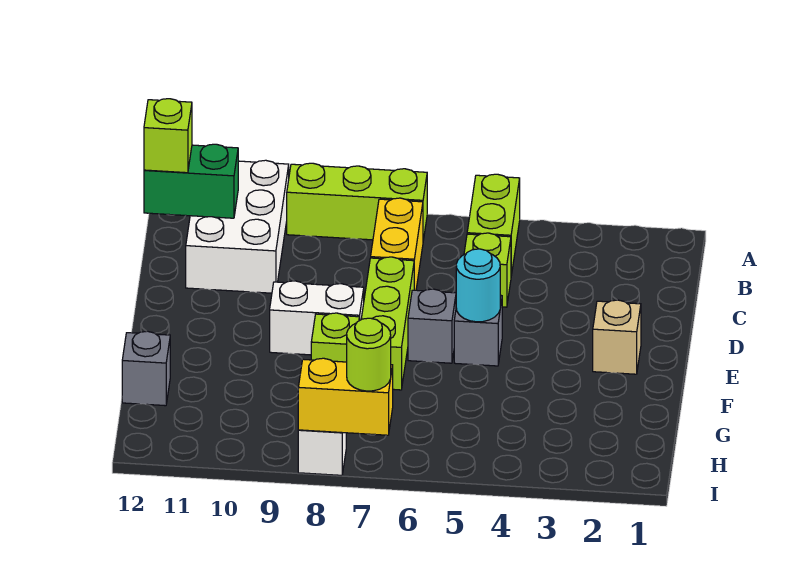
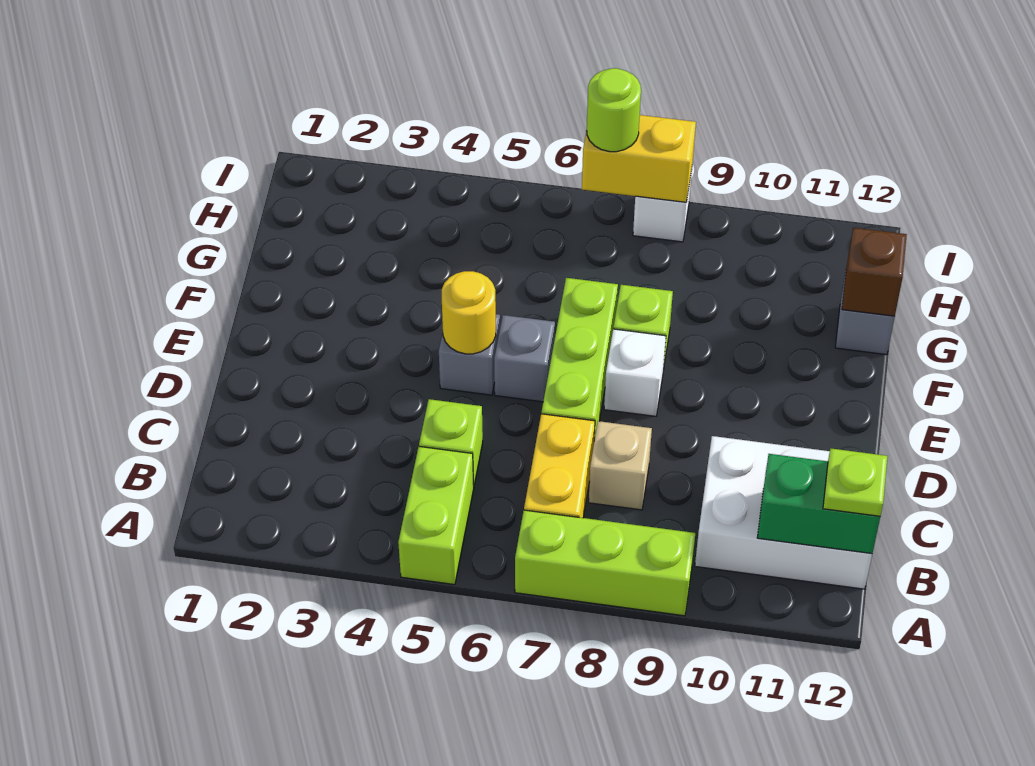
white 2x3 brick [186,160,289,293] -> white 2x3 brick turned to [695,436,872,589]
lime 1x1 brick [144,99,192,173] -> lime 1x1 plate [823,449,888,516]
tan 1x1 brick [593,300,641,374] -> tan 1x1 brick moved to [589,421,652,510]
cyan 1x1 round brick [456,249,500,322] -> yellow 1x1 round brick [442,271,496,354]
white 1x2 brick [270,281,364,355] -> white 1x1 brick [604,329,666,416]
none -> brown 1x1 brick [842,228,907,317]

